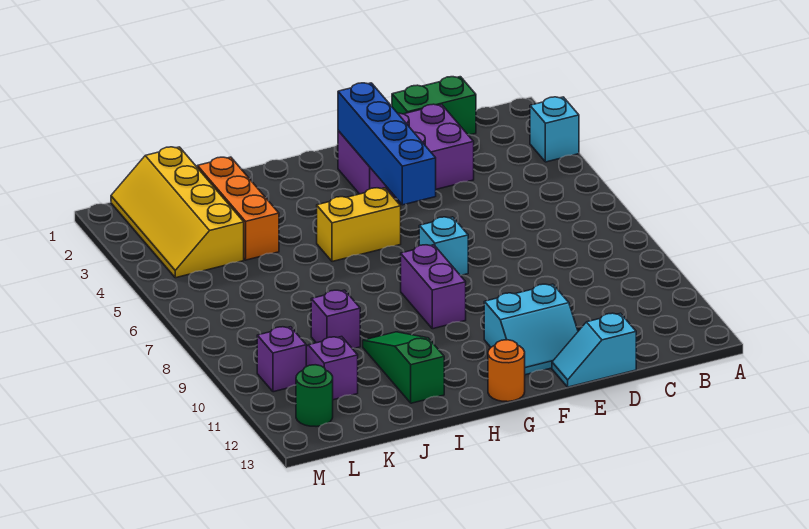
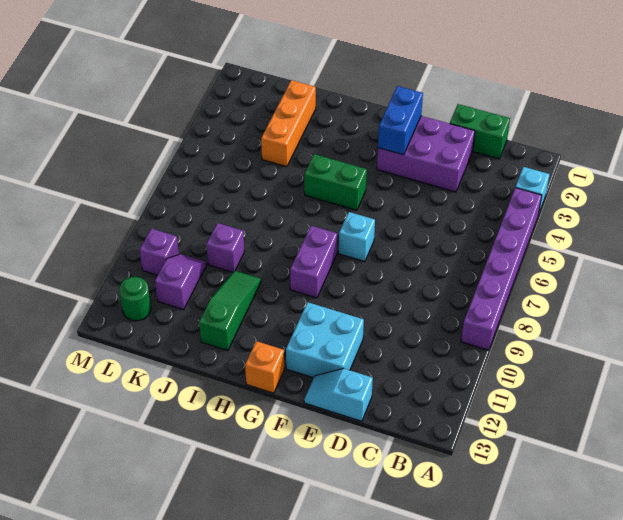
none -> purple 1x6 brick [461,188,542,350]
cyan 2x2 slope [484,284,578,375] -> cyan 2x2 brick [286,302,364,378]
blue 1x4 brick [338,83,436,205] -> blue 1x2 brick [378,86,423,155]
yellow 1x2 brick [317,188,401,262] -> green 1x2 brick [304,154,367,210]
orange 1x1 round brick [488,340,525,402] -> orange 1x1 brick [245,341,284,393]
yellow 2x4 slope [111,147,244,278] -> none

